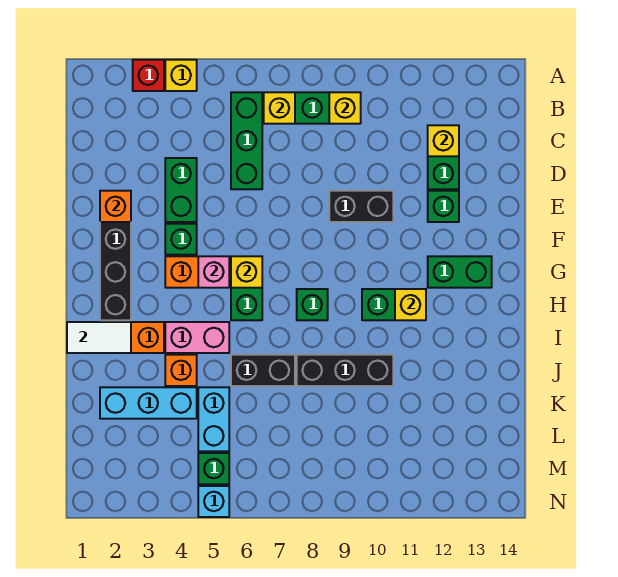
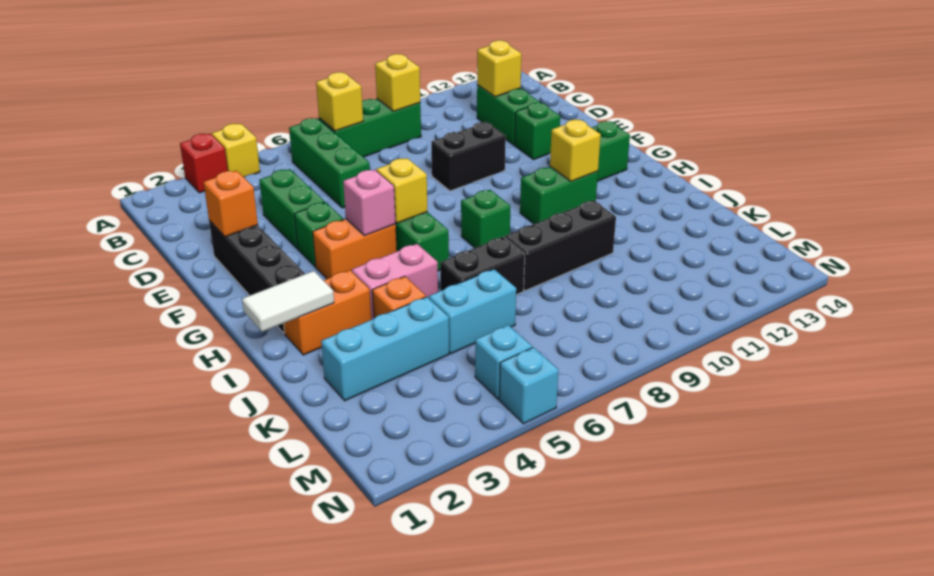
cyan 1x2 brick [198,387,229,451] -> cyan 1x2 brick turned to [429,269,516,354]
green 1x1 brick [198,453,229,484] -> cyan 1x1 brick [475,325,532,399]

